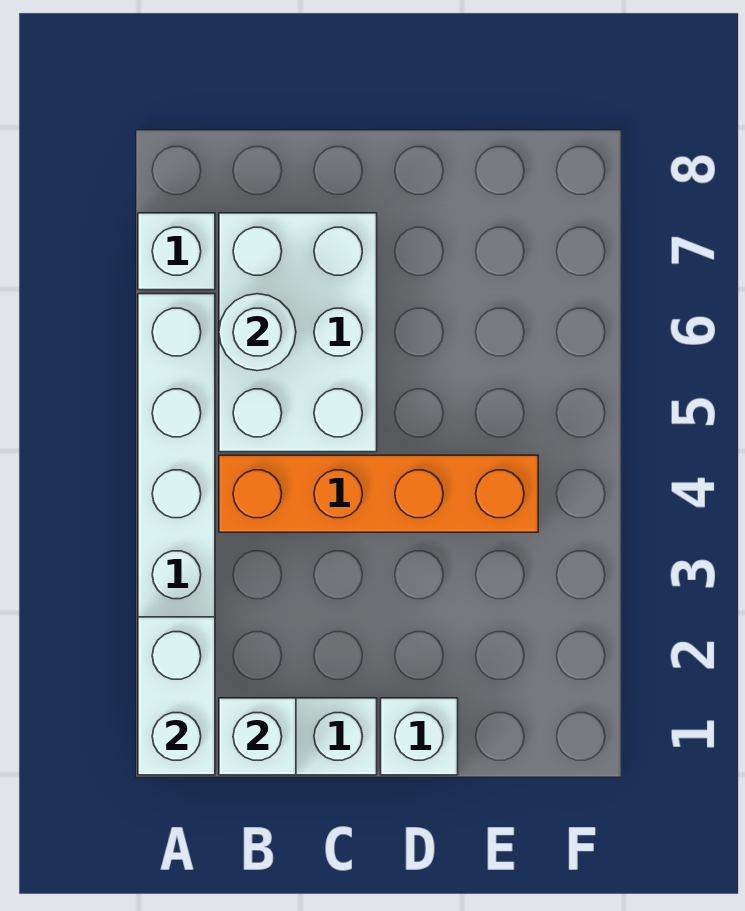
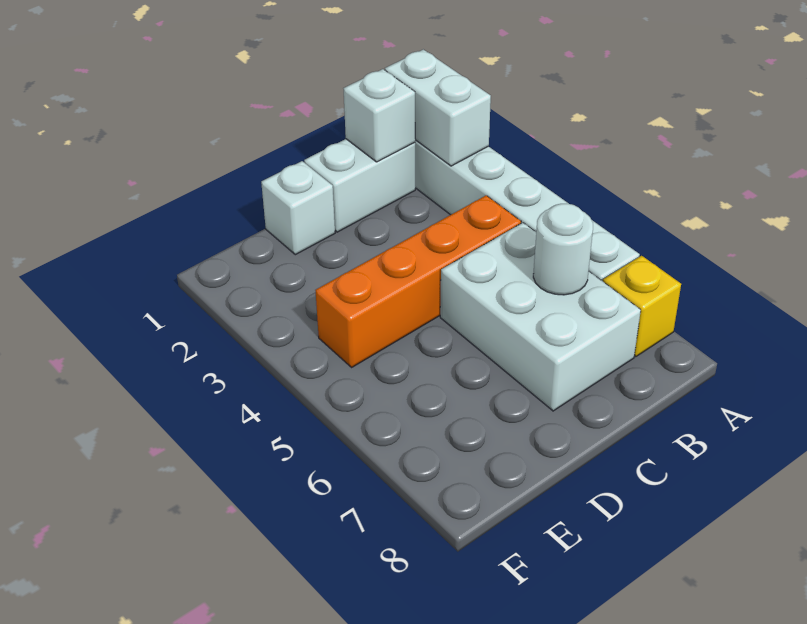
white 1x1 brick [138,213,215,290] -> yellow 1x1 brick [603,256,681,357]

